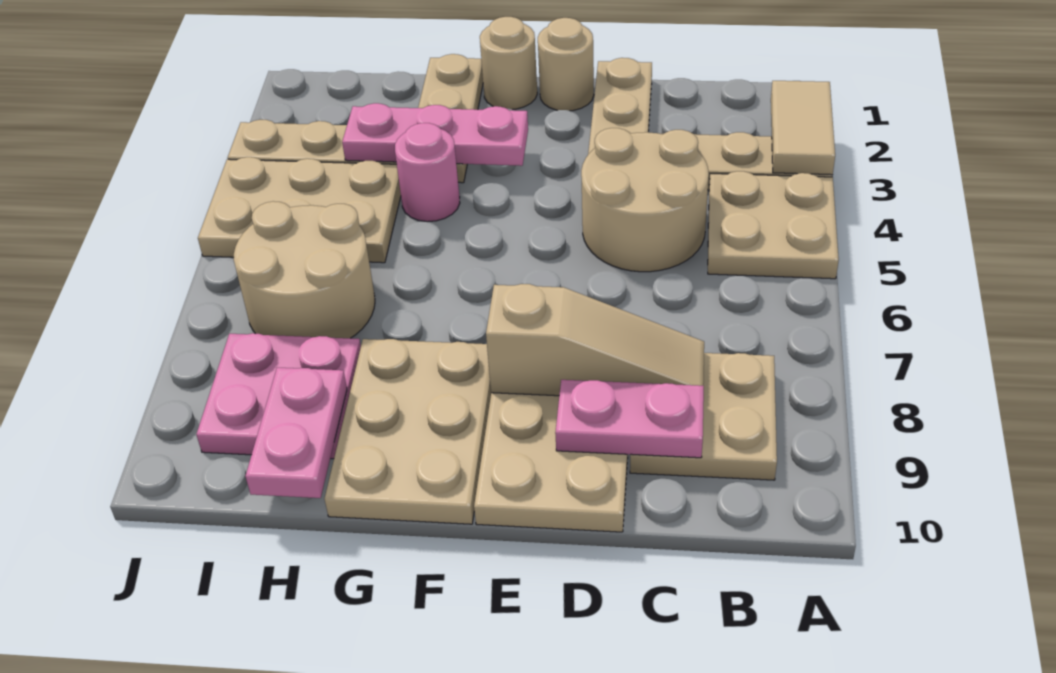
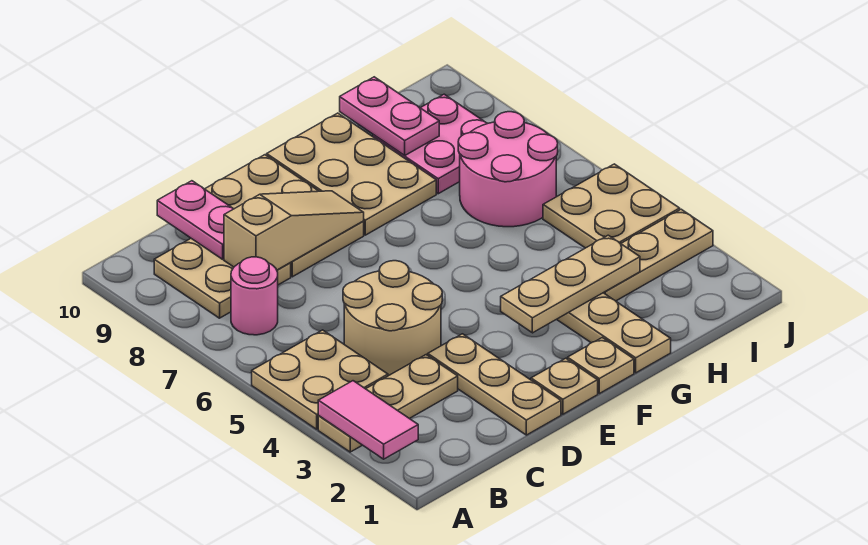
tan 1x2 tile [771,81,835,175] -> pink 1x2 tile [318,381,418,459]
tan 1x3 slope [486,284,704,396] -> tan 1x3 slope turned to [224,191,364,270]
pink 1x2 plate [555,380,704,458] -> pink 1x2 plate turned to [157,181,233,259]
tan 1x1 round brick [538,18,594,111] -> tan 1x1 plate [531,358,598,414]
tan 1x1 round brick [480,17,537,109] -> tan 1x1 plate [568,338,634,394]
pink 1x3 plate [342,103,528,166] -> tan 1x3 plate [501,235,640,333]
pink 1x1 round brick [395,123,460,222] -> pink 1x1 round brick moved to [231,257,278,335]
tan 2x3 plate [198,157,401,263] -> tan 2x2 plate [543,164,680,248]
tan 2x2 round brick [234,201,375,338] -> pink 2x2 round brick [458,112,558,227]

